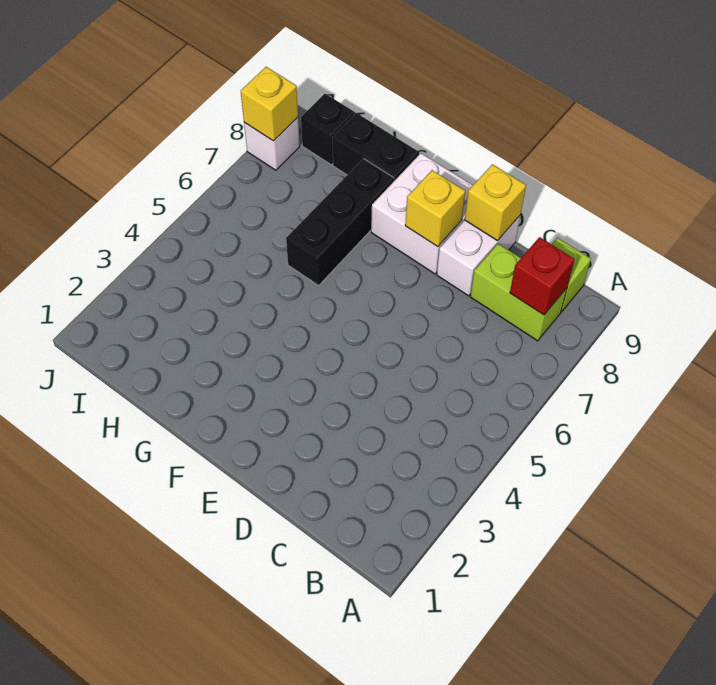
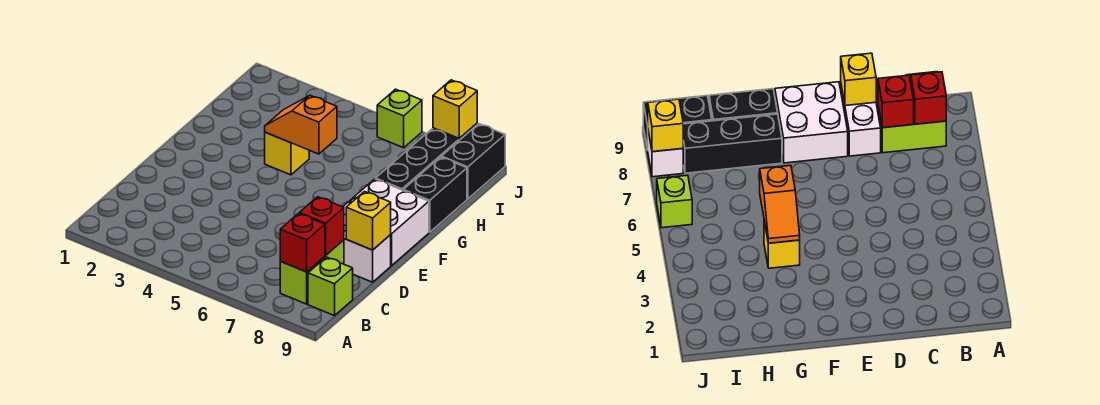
none -> red 1x1 brick [299,197,344,255]
yellow 1x1 brick [405,170,465,247] -> yellow 1x1 brick moved to [265,132,309,175]
none -> orange 1x2 slope [265,95,337,154]
black 1x3 brick [286,159,394,286] -> black 1x3 brick turned to [376,129,458,190]
black 1x1 brick [301,94,355,165] -> black 1x2 brick [442,124,505,199]
none -> lime 1x1 brick [377,89,422,148]

